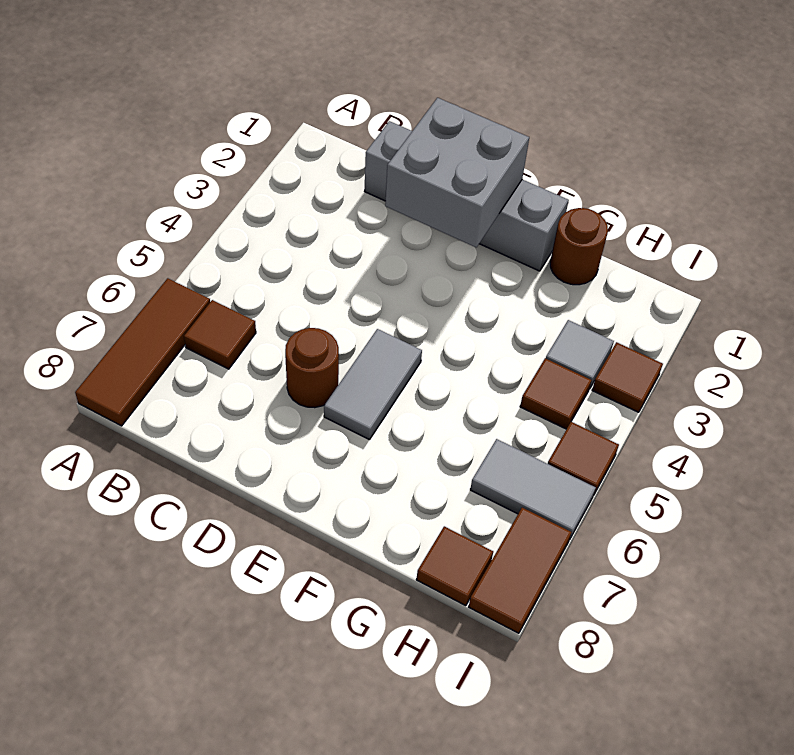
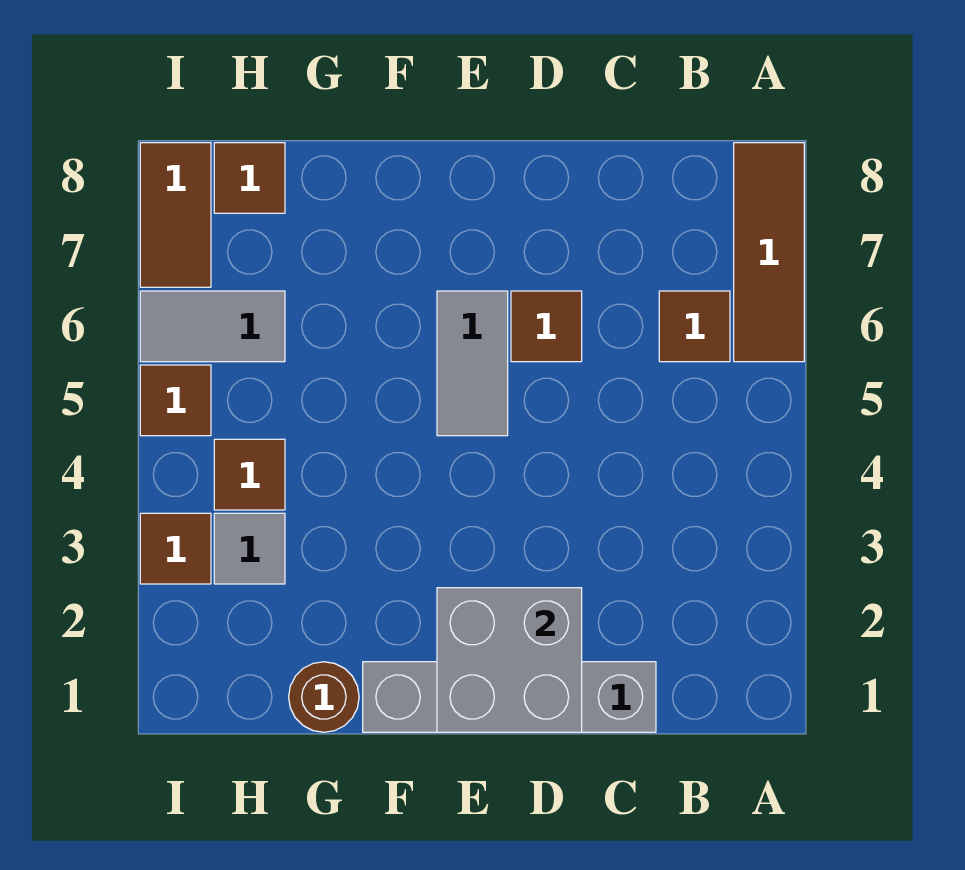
brown 1x1 round brick [285,328,339,408] -> brown 1x1 tile [511,291,582,362]

